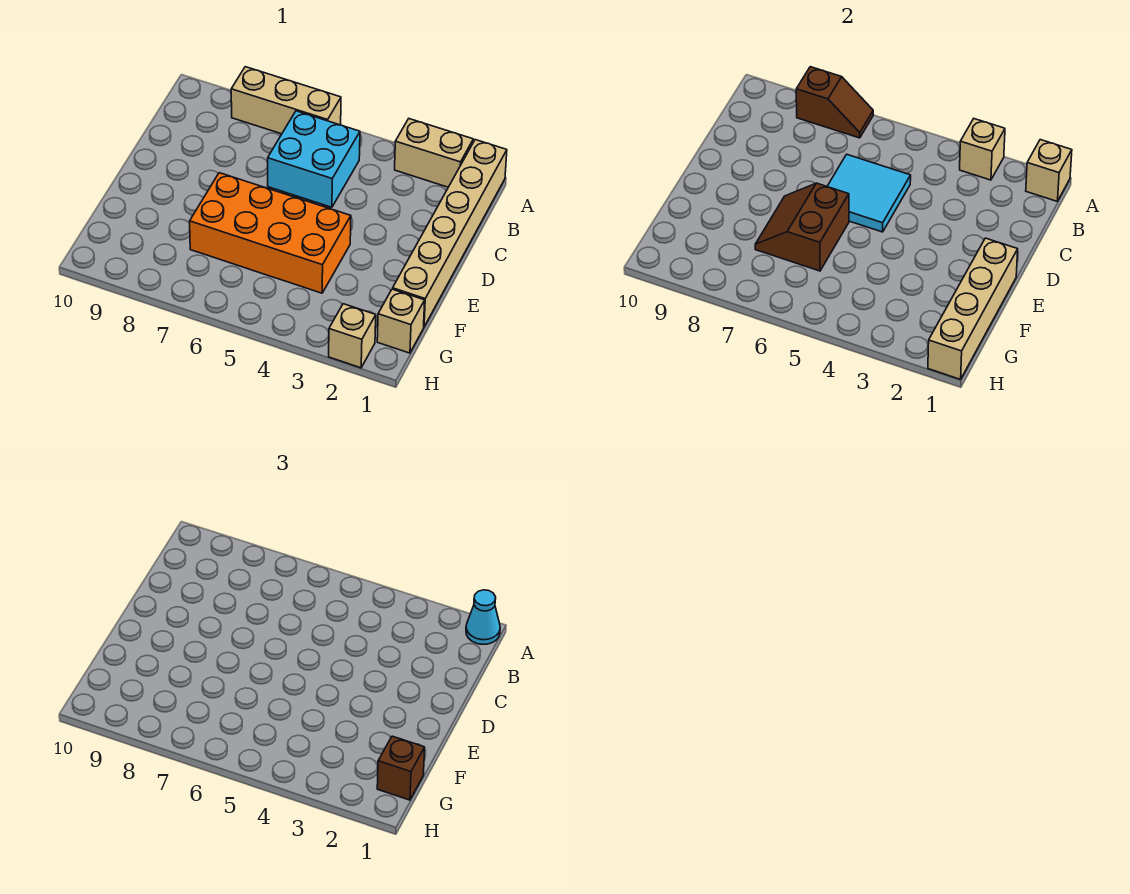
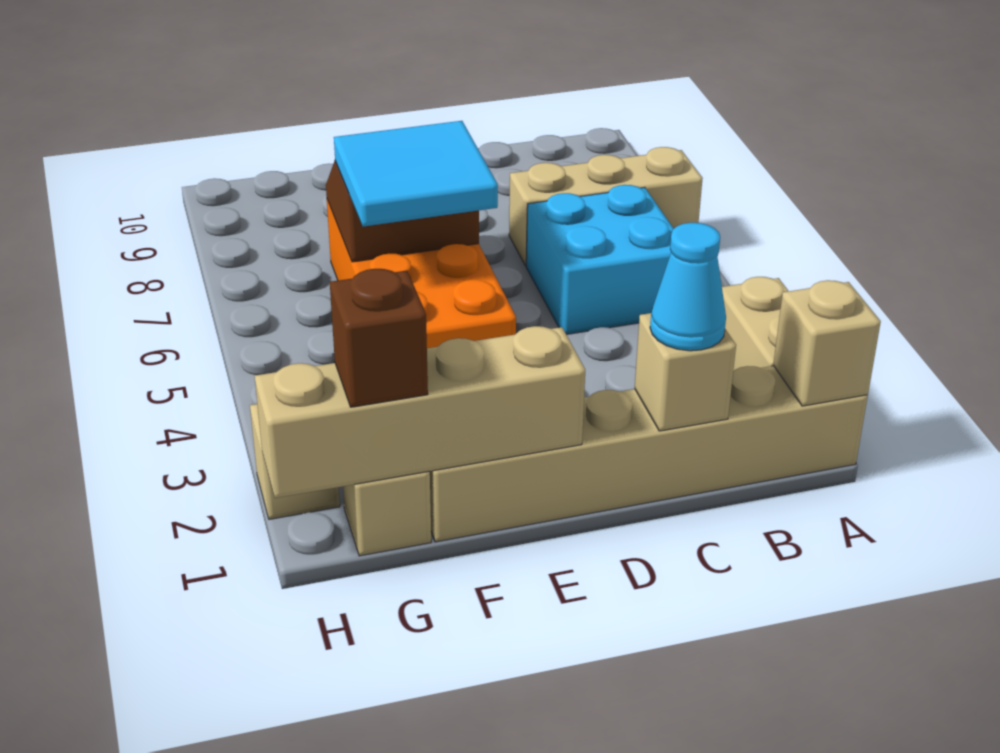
cyan 1x1 cone [466,590,500,644] -> cyan 1x1 cone moved to [650,223,726,351]
tan 1x1 brick [960,119,1005,180] -> tan 1x1 brick moved to [635,313,736,431]
tan 1x3 brick [231,67,341,134] -> tan 1x3 brick turned to [509,147,703,266]
brown 1x2 slope [796,67,873,138] -> none
cyan 2x2 tile [827,154,911,232] -> cyan 2x2 tile moved to [334,121,498,227]

